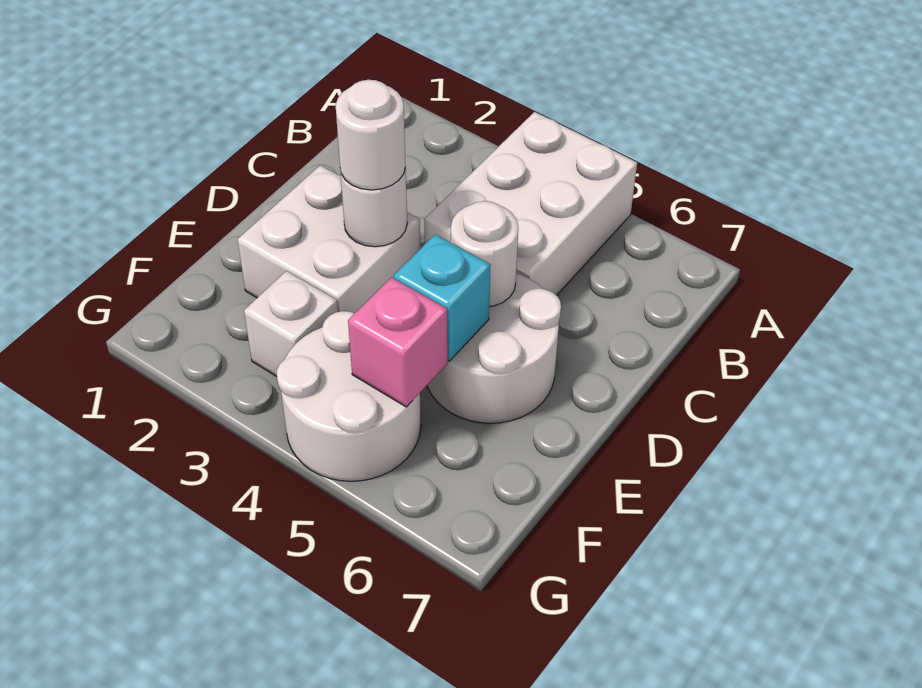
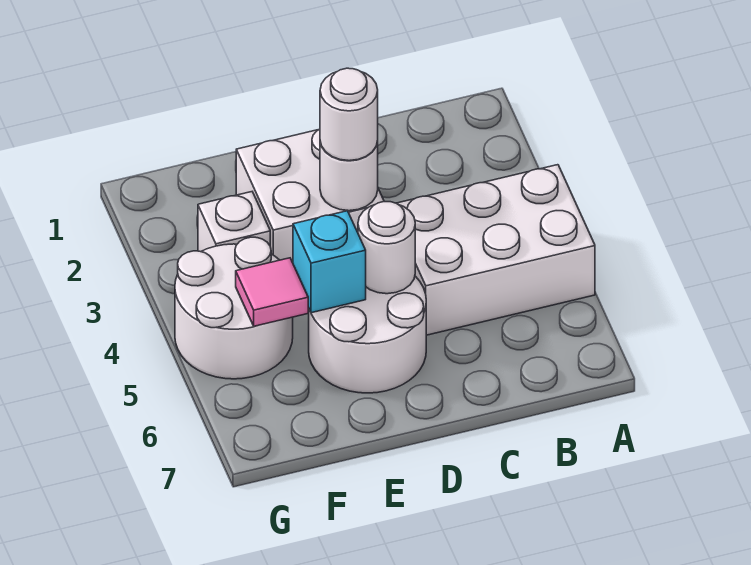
pink 1x1 brick [348,277,448,407] -> pink 1x1 tile [236,258,308,326]

